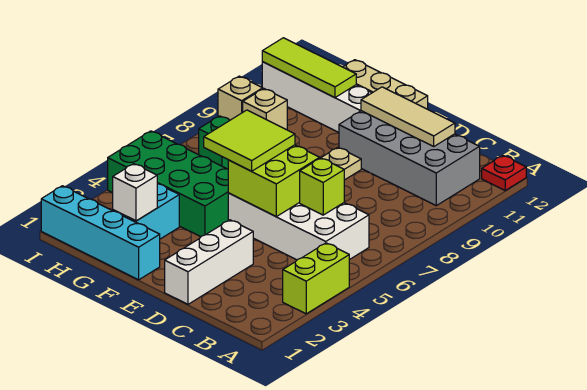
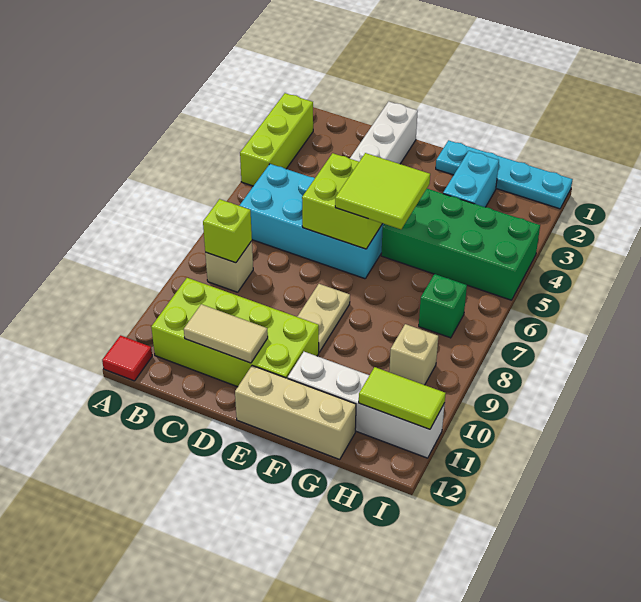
lime 1x2 brick [283,243,349,314] -> lime 1x3 brick [240,93,313,186]
red 1x1 plate [482,155,526,190] -> red 1x1 tile [102,335,152,381]
white 2x4 brick [228,193,369,260] -> cyan 2x4 brick [239,164,384,279]
grey 2x4 brick [339,111,480,206] -> lime 2x4 brick [151,278,319,387]
lime 1x1 brick [300,158,344,215] -> lime 1x1 brick moved to [203,199,252,263]
tan 1x3 tile [361,87,455,146] -> tan 1x2 tile [184,304,268,363]
cyan 1x4 brick [41,186,160,280] -> cyan 1x4 plate [436,140,573,209]
white 1x1 brick [113,164,157,221] -> none
lime 1x3 tile [262,38,356,98] -> lime 1x2 tile [359,367,446,429]
tan 1x1 brick [218,76,263,120] -> tan 1x1 brick moved to [205,241,253,292]

